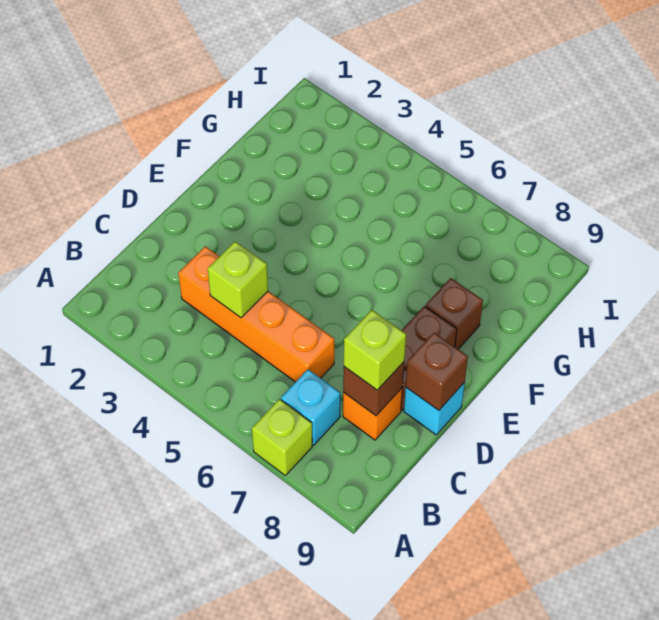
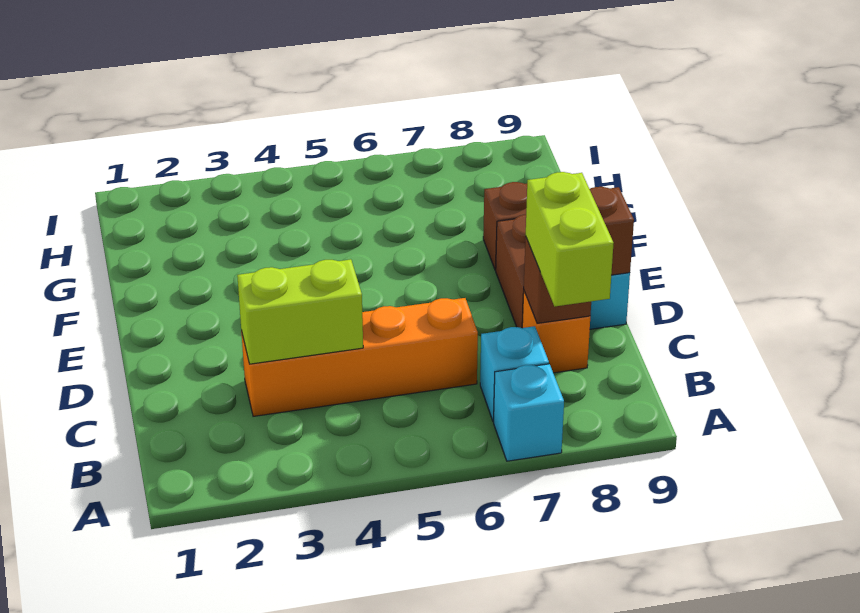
lime 1x1 brick [252,399,312,475] -> cyan 1x1 brick [494,364,564,461]
lime 1x1 brick [208,242,268,318] -> lime 1x2 brick [237,259,363,364]
lime 1x1 brick [344,310,406,390] -> lime 1x2 brick [526,172,614,307]

